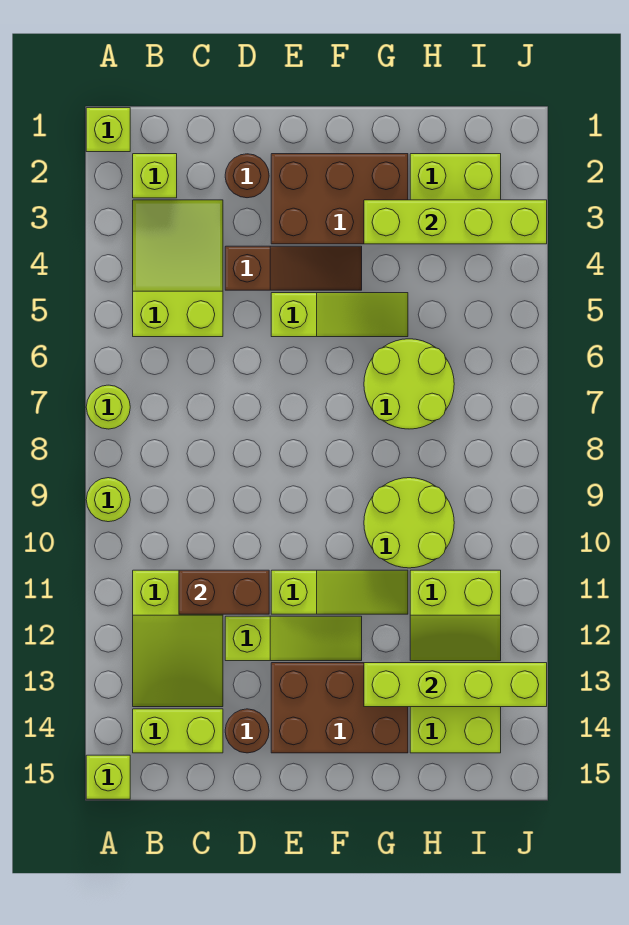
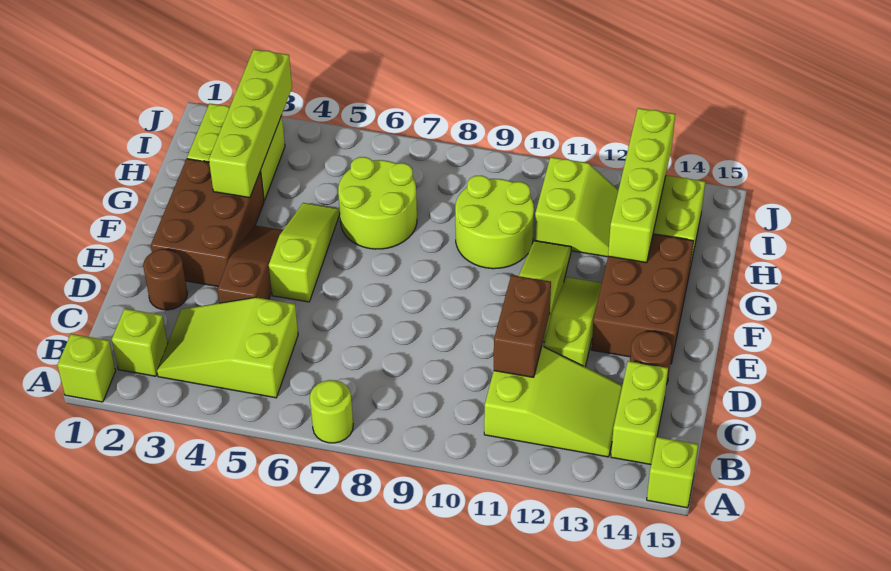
lime 1x1 round brick [86,478,130,522] -> none

